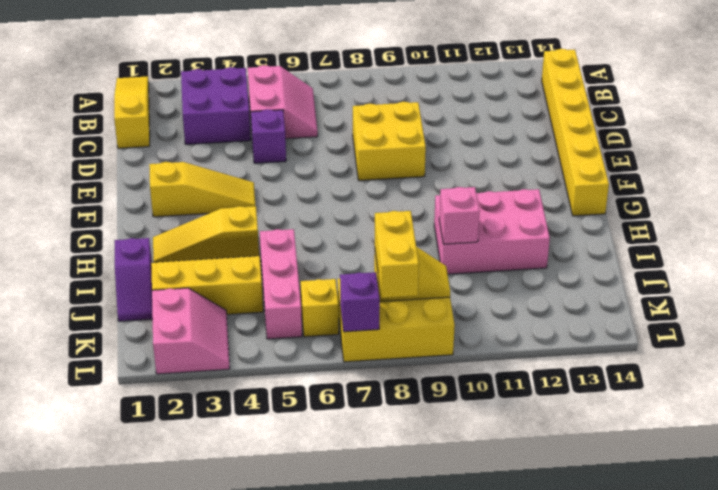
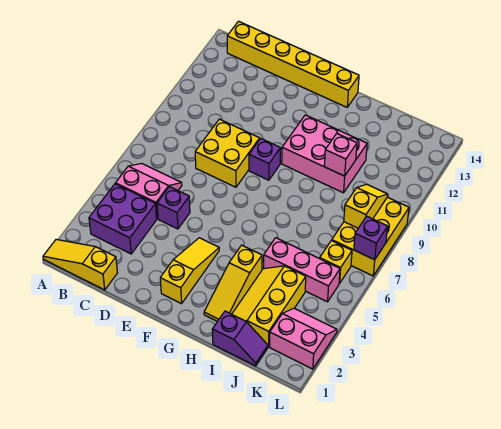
none -> purple 1x1 brick [249,139,281,180]
pink 2x3 brick [434,189,550,274] -> pink 2x3 brick turned to [282,115,367,193]
yellow 1x2 brick [375,211,419,298] -> none

